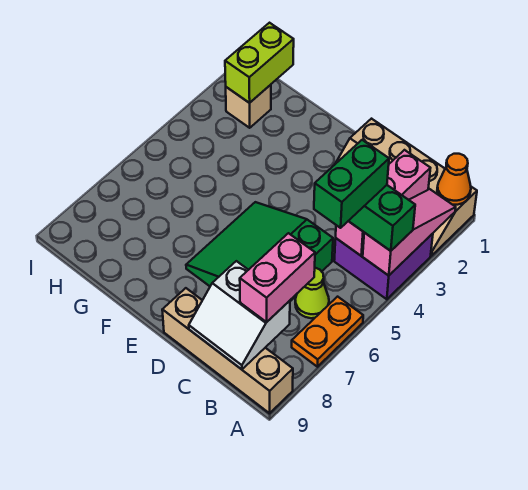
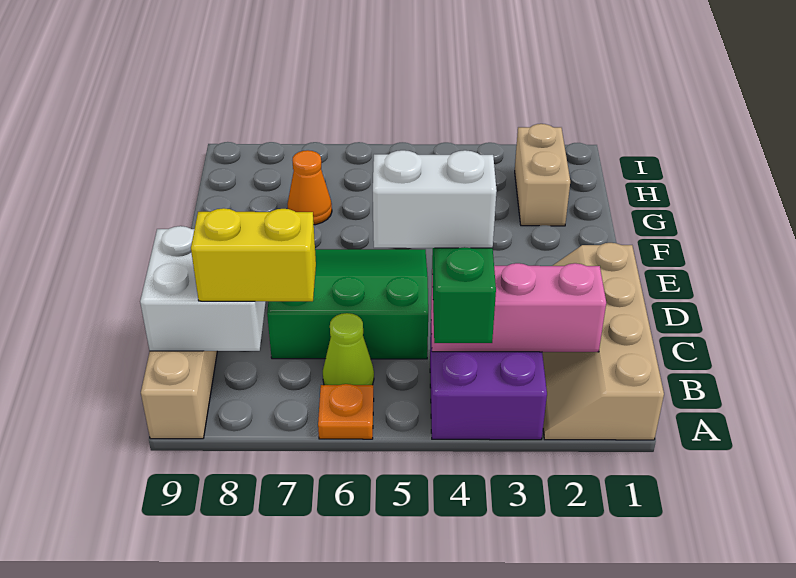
orange 1x1 cone [437,154,471,205] -> orange 1x1 cone moved to [287,150,332,225]
pink 1x3 slope [363,189,456,276] -> none
orange 1x2 plate [292,297,363,367] -> orange 1x1 plate [318,384,374,439]
green 1x2 brick [314,140,389,228] -> white 1x2 brick [373,150,497,248]
pink 1x2 brick [240,233,315,322] -> yellow 1x2 brick [191,208,316,301]
white 2x2 slope [189,261,290,369] -> white 2x2 brick [140,226,266,351]
lime 1x2 brick [225,23,294,103] -> none
tan 1x1 brick [226,85,271,128] -> tan 1x2 brick [515,124,570,226]

